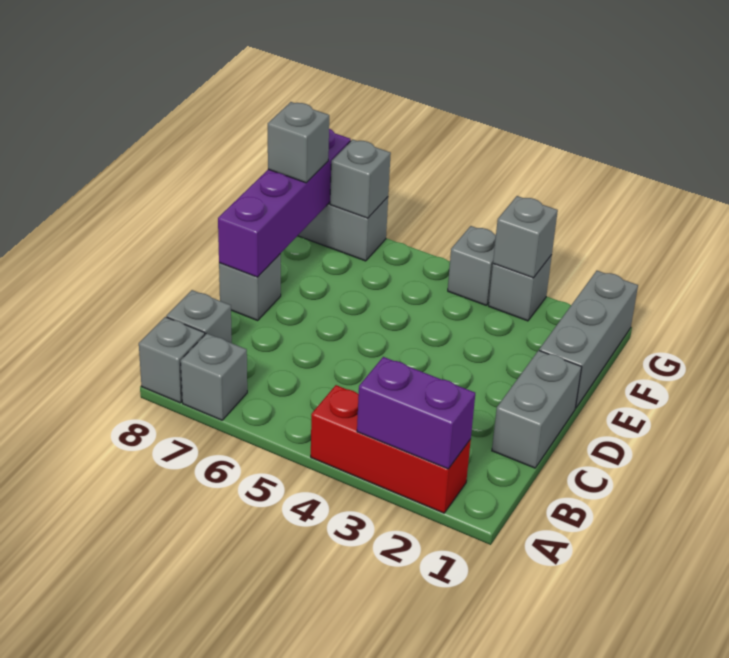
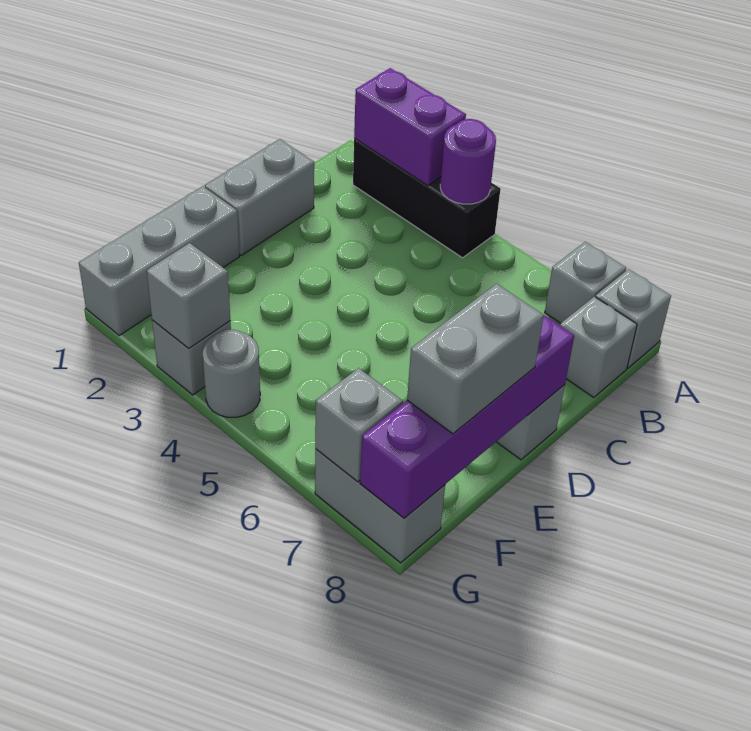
red 1x3 brick [311,385,471,513] -> black 1x3 brick [353,138,500,258]
none -> purple 1x1 round brick [440,119,496,204]
grey 1x1 brick [268,102,329,183] -> grey 1x2 brick [407,284,544,434]
grey 1x1 brick [448,226,496,305] -> grey 1x1 round brick [203,330,260,417]

